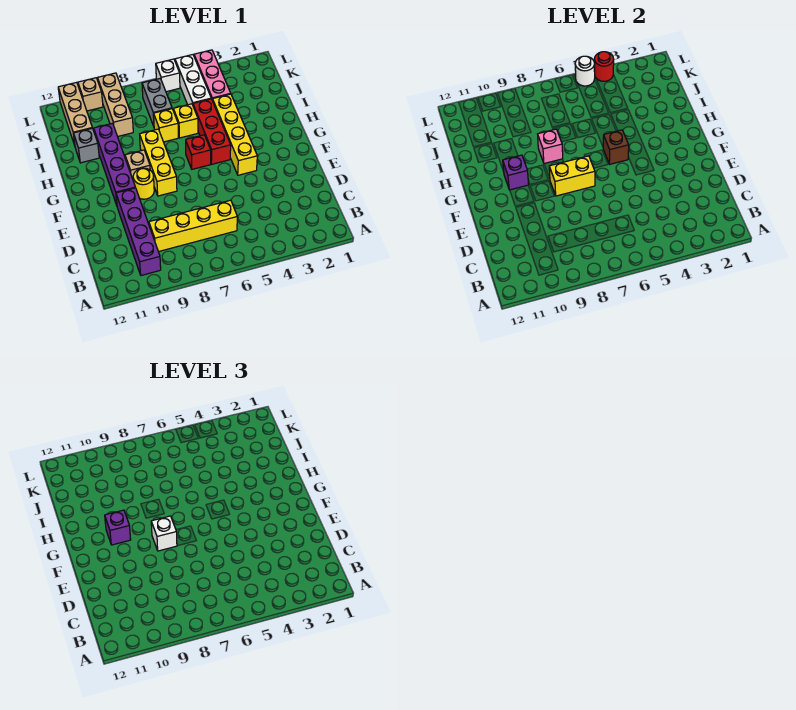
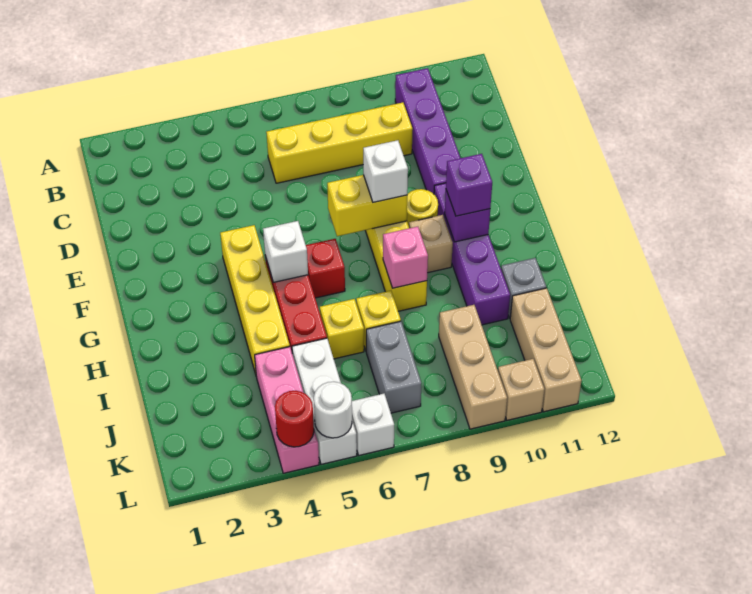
brown 1x1 brick [603,130,629,164] -> white 1x1 brick [263,221,308,283]

